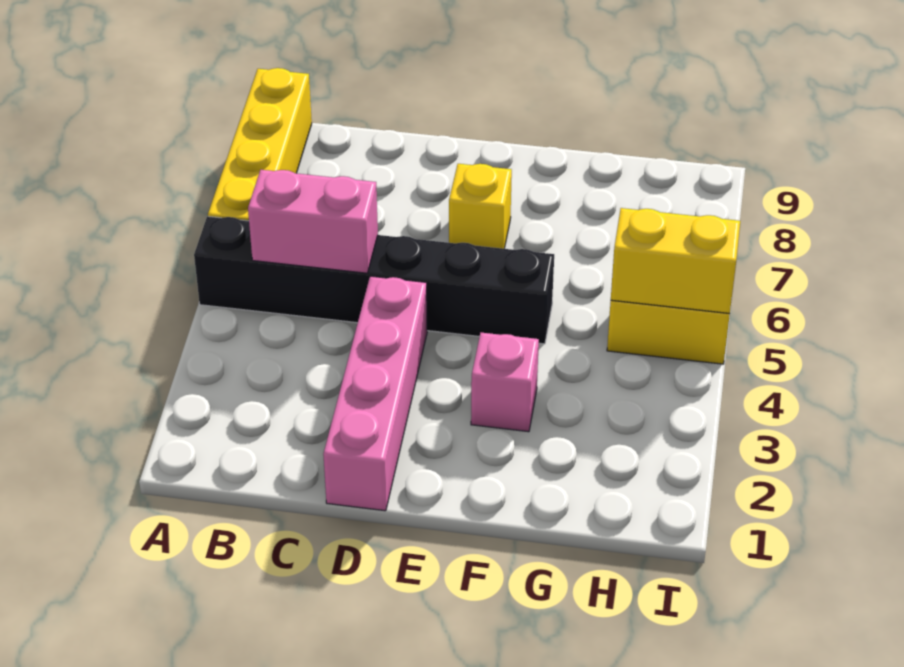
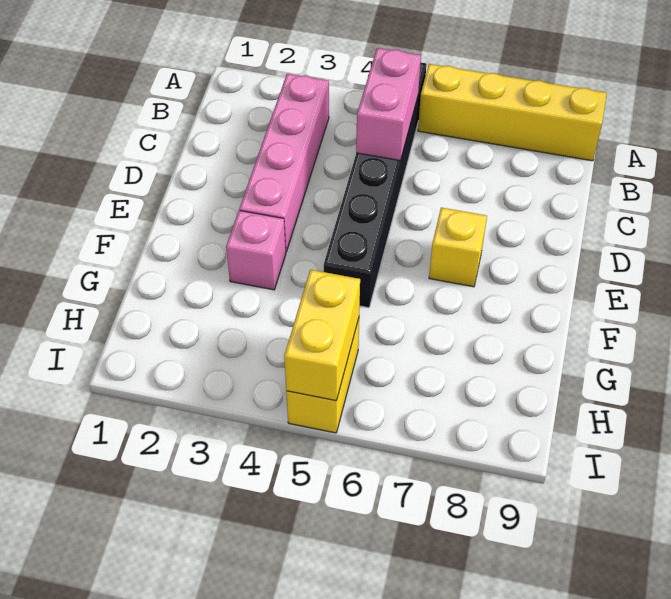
pink 1x4 brick [323,276,427,511] -> pink 1x4 brick turned to [239,74,329,252]

